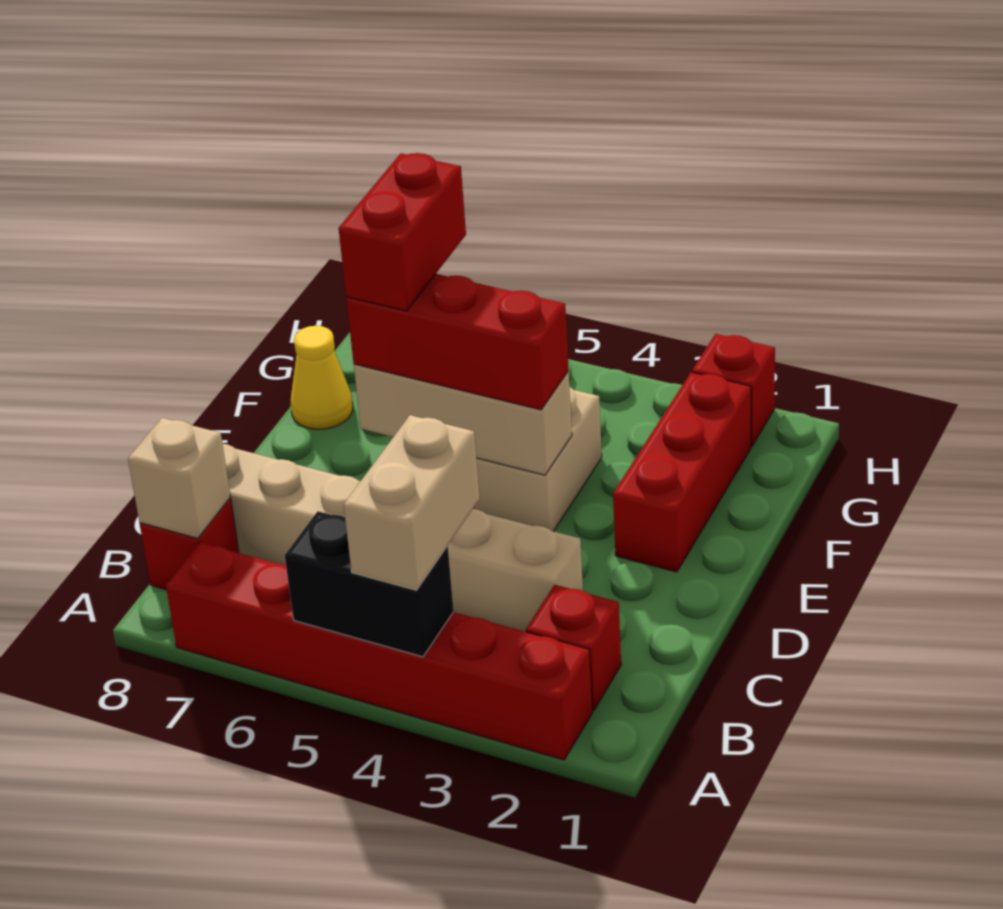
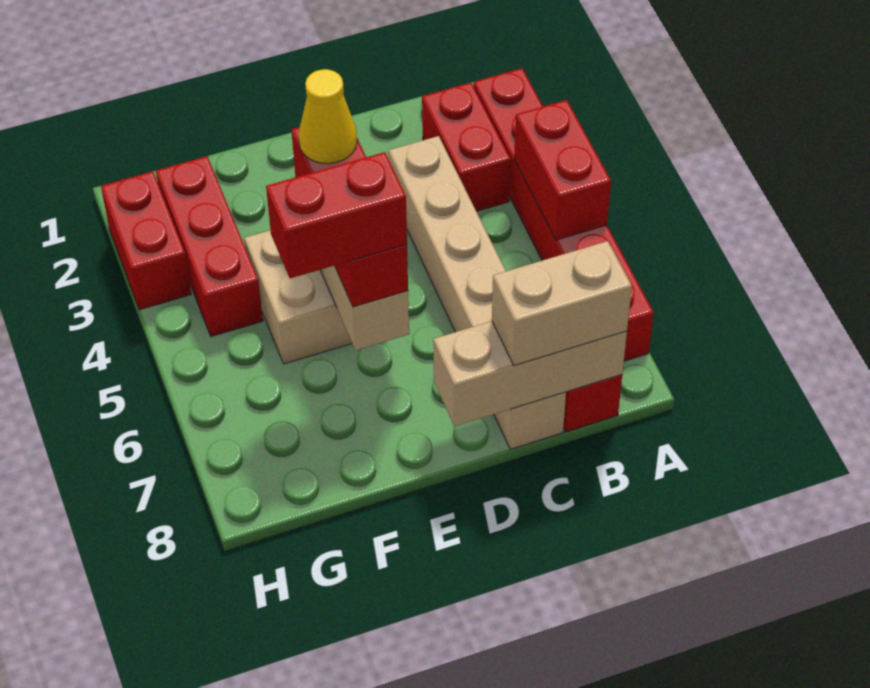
black 1x2 brick [285,511,454,657] -> red 1x2 brick [514,100,611,240]
tan 1x2 brick [344,415,480,590] -> tan 1x2 brick moved to [492,241,632,366]
red 1x1 brick [526,585,621,710] -> red 1x2 brick [422,83,511,211]
tan 1x1 brick [128,418,230,538] -> tan 1x3 brick [433,321,627,427]
red 1x3 brick [613,372,751,572] -> red 1x3 brick turned to [156,156,263,337]
yellow 1x1 cone [291,326,353,429] -> yellow 1x1 cone moved to [298,69,357,164]
red 1x1 brick [692,334,775,446] -> red 1x2 brick [101,171,191,310]

